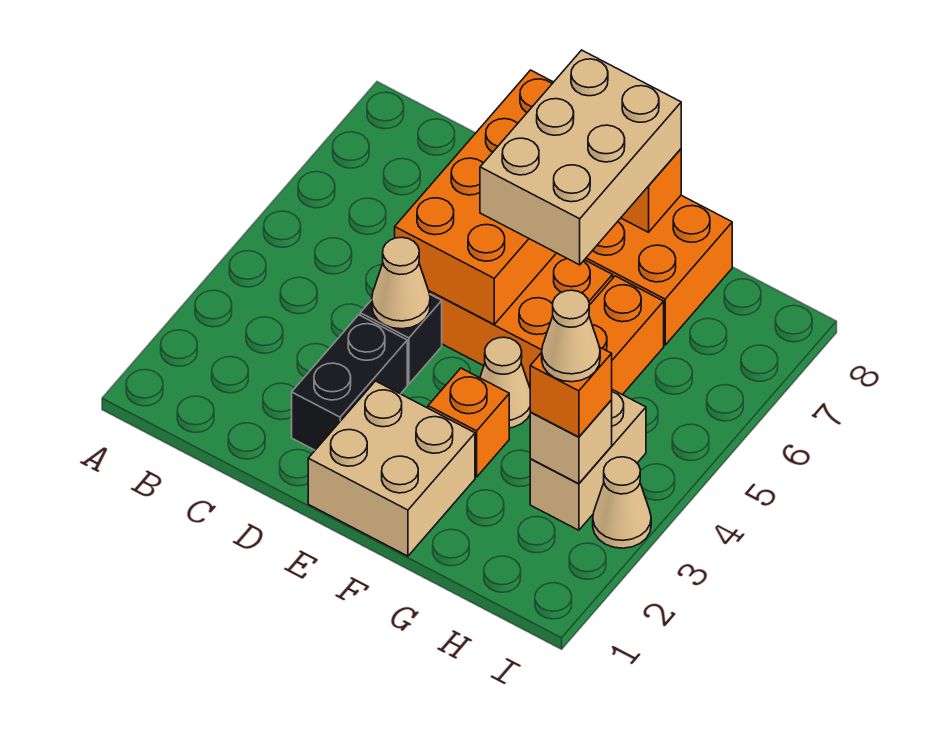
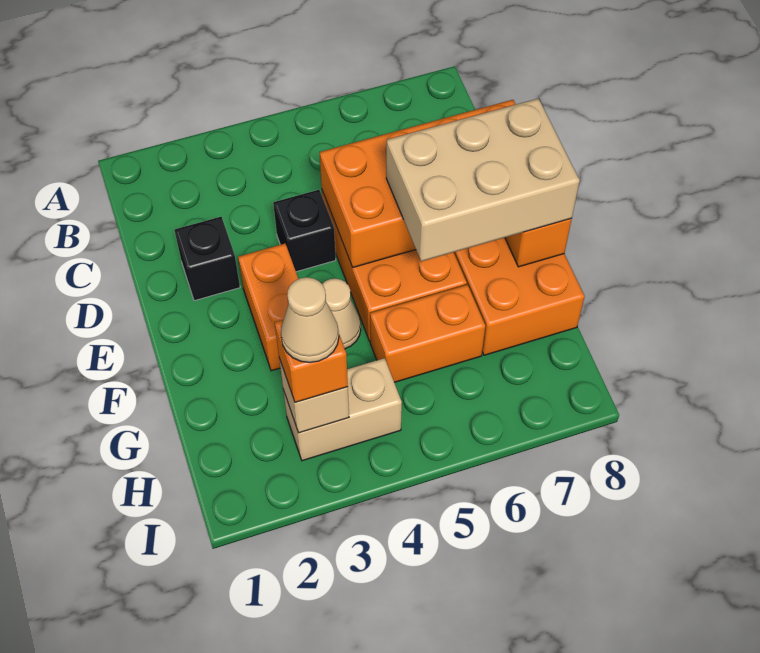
black 1x2 brick [292,315,407,450] -> black 1x1 brick [174,217,240,301]
tan 1x1 cone [372,237,430,329] -> none
tan 2x2 brick [308,381,475,556] -> none
orange 1x1 brick [428,368,509,477] -> orange 1x2 brick [238,244,298,371]
tan 1x1 cone [593,457,651,548] -> none

